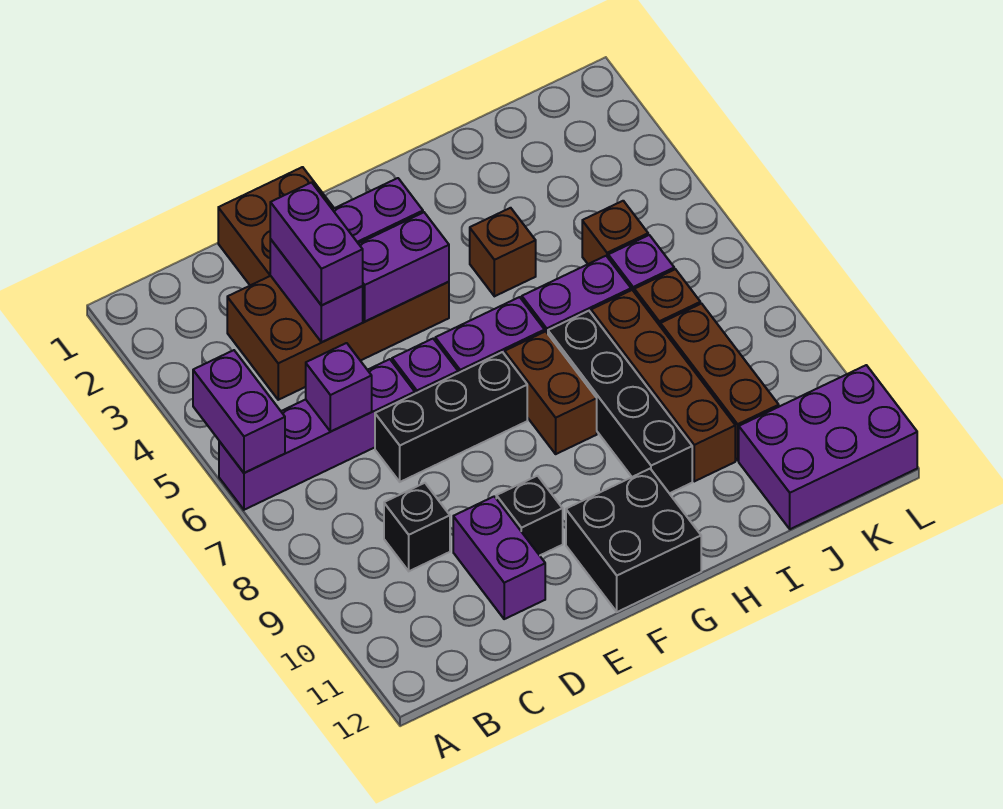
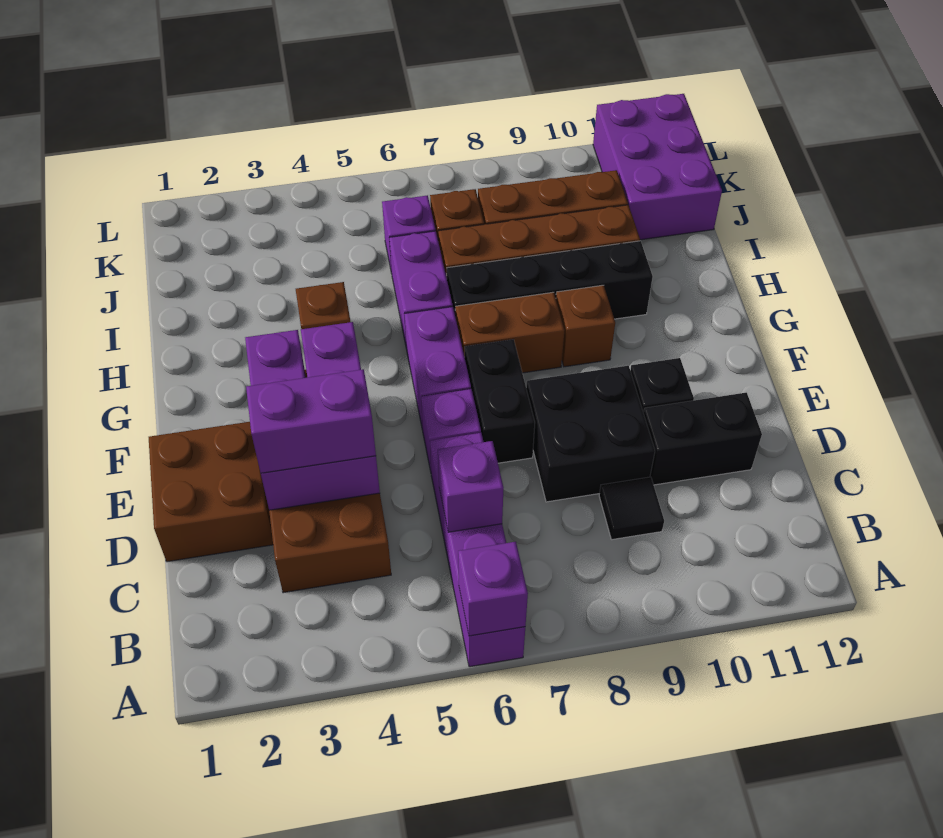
purple 1x2 brick [193,350,285,473] -> purple 1x1 brick [458,542,528,636]
black 1x1 brick [384,483,450,571] -> black 1x1 tile [599,477,664,540]
black 1x3 brick [375,352,527,482] -> black 1x2 brick [465,339,535,463]
purple 1x2 brick [453,496,545,619] -> black 1x2 brick [644,393,762,485]
black 2x2 brick [566,469,701,612] -> black 2x2 brick moved to [526,366,655,502]
brown 1x1 brick [582,201,648,264] -> brown 1x1 brick moved to [556,285,615,367]

